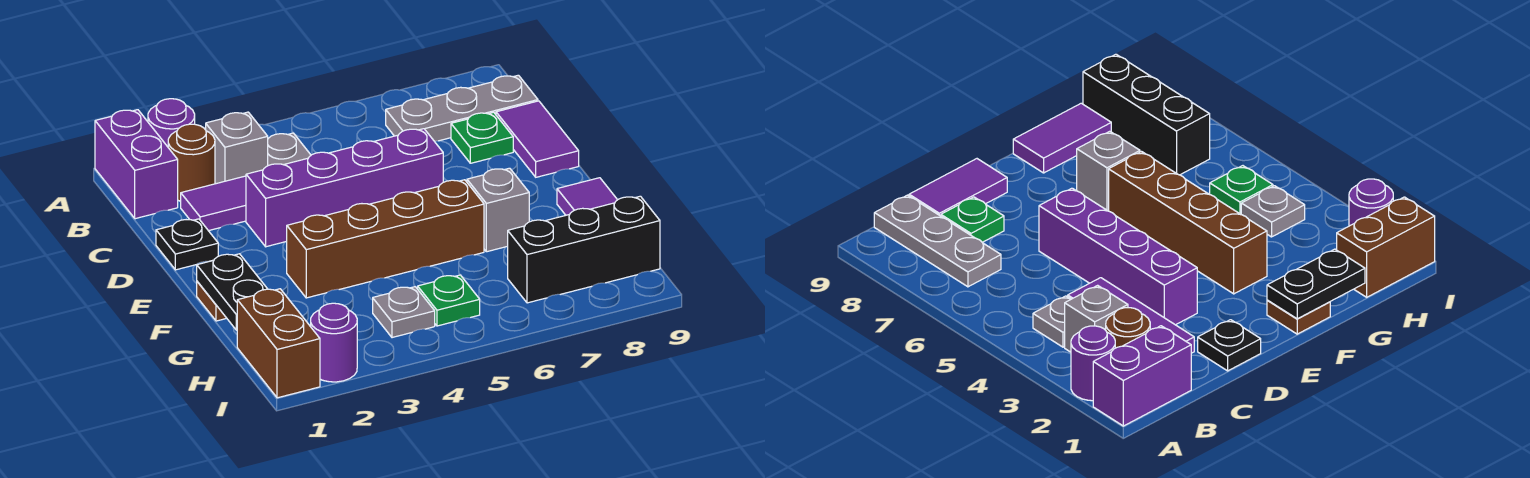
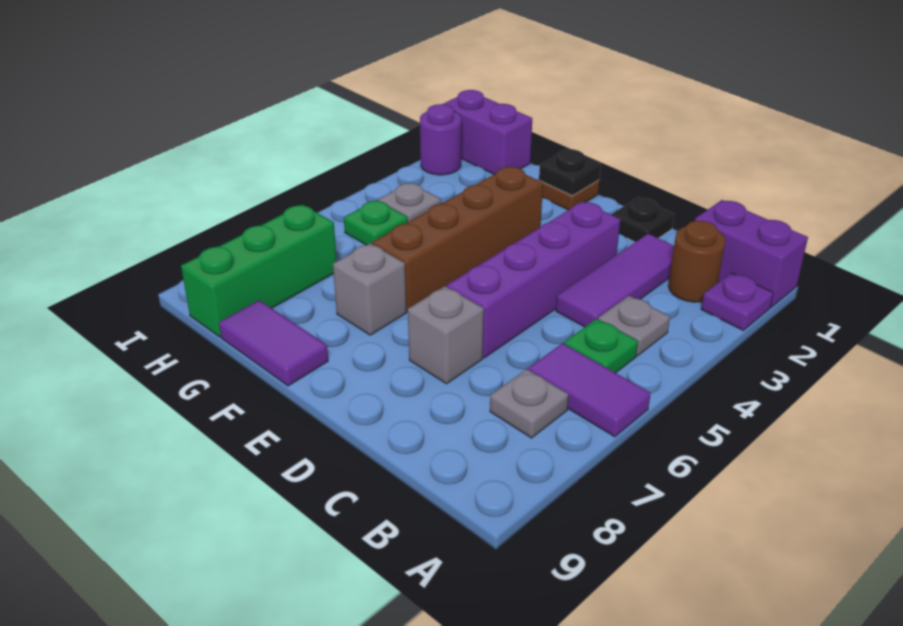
purple 1x1 round brick [148,99,195,147] -> purple 1x1 plate [701,273,773,330]
grey 1x1 brick [206,112,268,184] -> grey 1x1 brick moved to [408,286,484,384]
grey 1x3 plate [386,75,538,141] -> grey 1x1 plate [490,369,569,438]
green 1x1 plate [451,112,513,163] -> green 1x1 plate moved to [564,319,638,373]
purple 1x2 tile [496,101,579,177] -> purple 1x2 tile moved to [528,343,651,437]
black 1x2 plate [197,254,267,330] -> black 1x1 plate [539,149,601,196]
brown 1x2 brick [237,289,320,398] -> purple 1x2 brick [444,90,532,174]
black 1x3 brick [508,196,660,303] -> green 1x3 brick [181,205,337,337]

